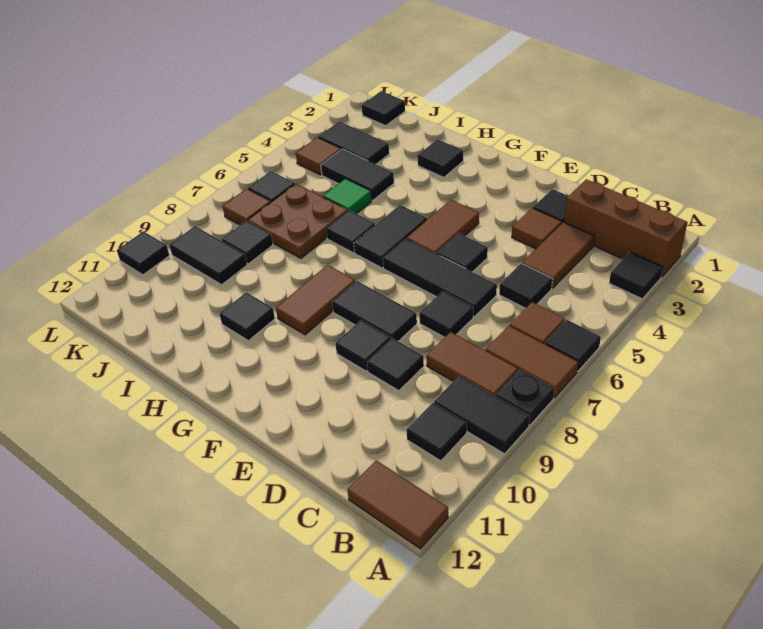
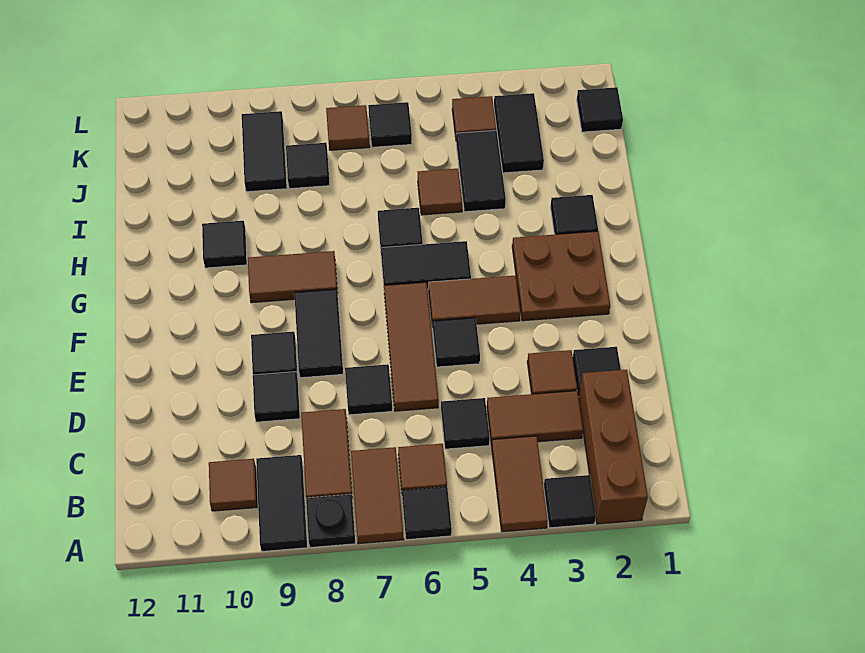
brown 1x2 tile [347,460,448,549] -> brown 1x2 tile moved to [492,436,548,532]
black 1x1 tile [407,403,467,461] -> brown 1x1 tile [209,459,257,511]
black 1x3 tile [383,239,497,317] -> brown 1x3 tile [384,282,439,411]
green 1x1 tile [323,179,372,214] -> brown 1x1 tile [418,169,462,215]
brown 2x2 plate [248,184,348,258] -> brown 2x2 plate moved to [512,231,610,321]
black 1x1 tile [117,232,169,275] -> none

